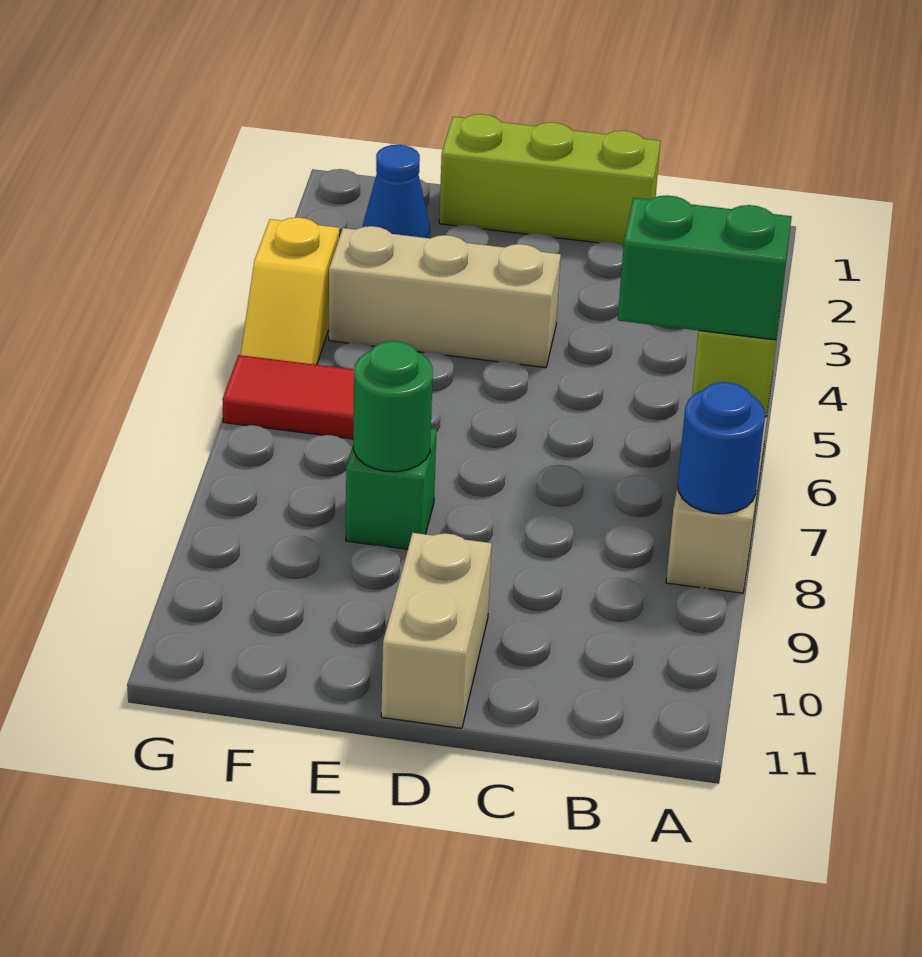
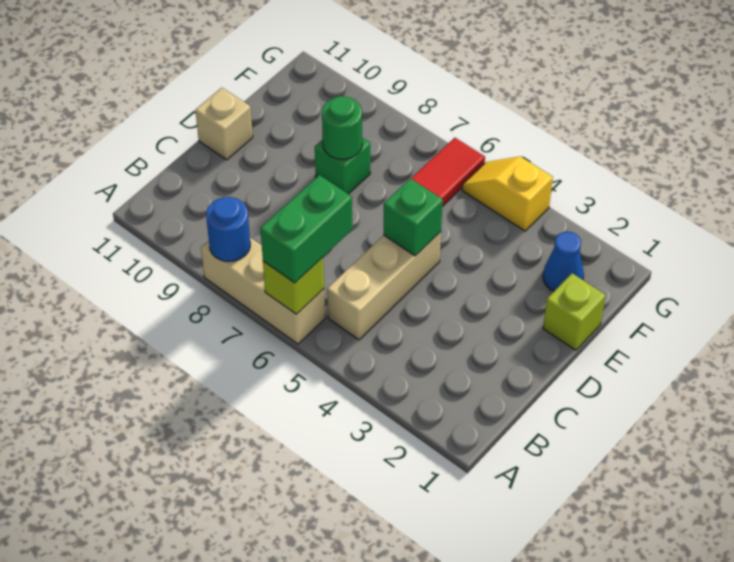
lime 1x3 brick [439,114,660,246] -> lime 1x1 brick [543,273,606,350]
tan 1x3 brick [329,226,561,368] -> tan 1x3 brick moved to [327,232,441,340]
none -> green 1x1 brick [383,178,443,256]
tan 1x2 brick [381,533,492,728] -> tan 1x1 brick [195,88,253,160]

